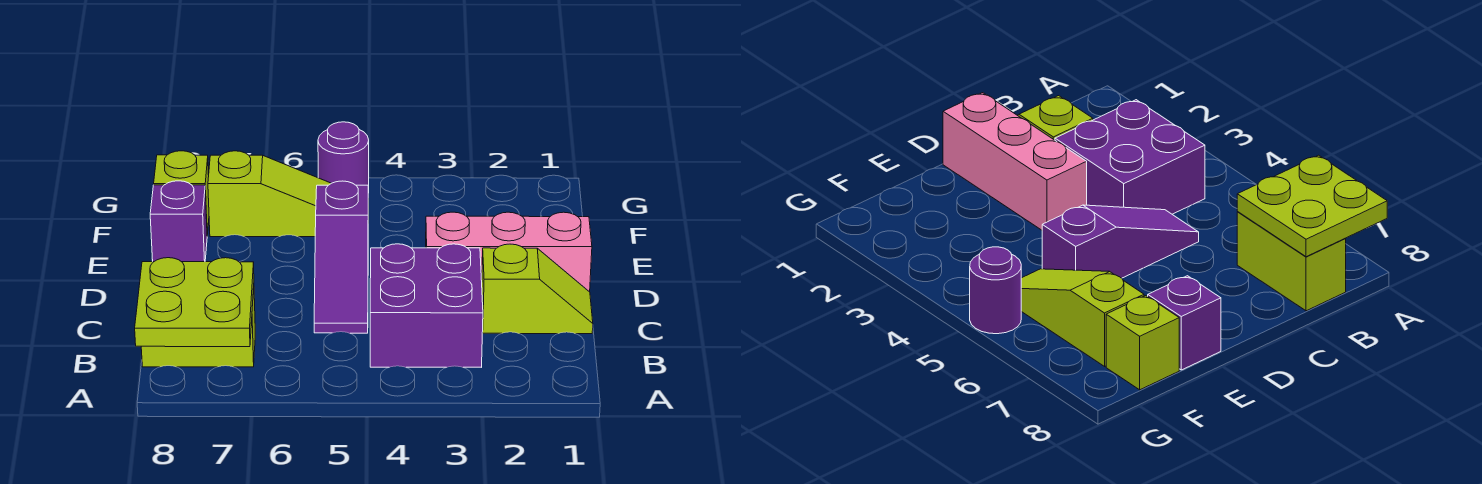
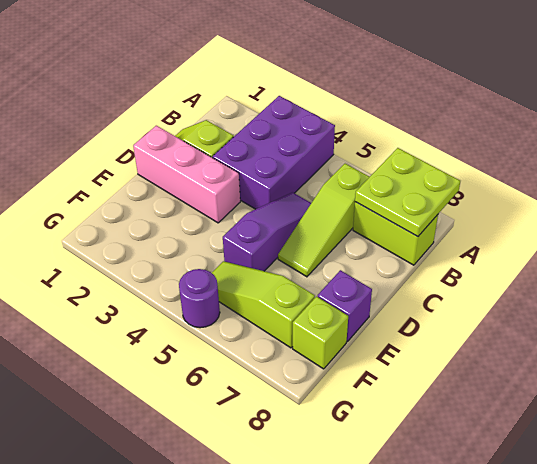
purple 2x2 brick [370,244,483,367] -> purple 2x3 brick [213,96,335,209]
none -> lime 1x3 slope [278,164,369,277]

